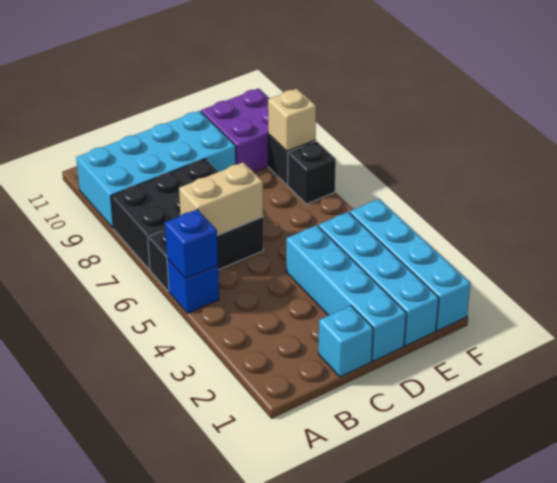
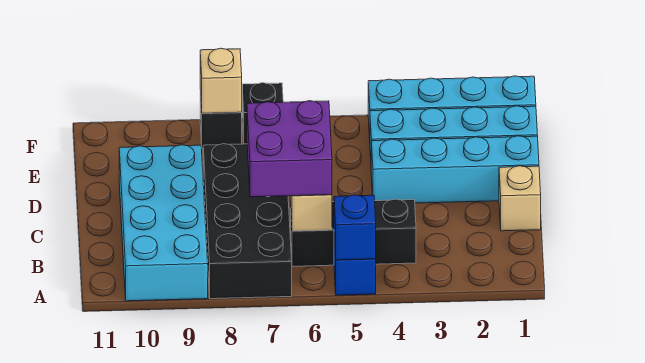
black 1x3 brick [148,217,263,291] -> black 1x3 brick turned to [291,199,416,266]
black 2x3 brick [111,159,218,270] -> black 2x4 brick [203,144,292,299]
cyan 1x1 brick [318,306,373,377] -> tan 1x1 brick [499,166,541,231]
purple 2x2 brick [201,88,270,172] -> purple 2x2 brick moved to [247,101,332,197]

